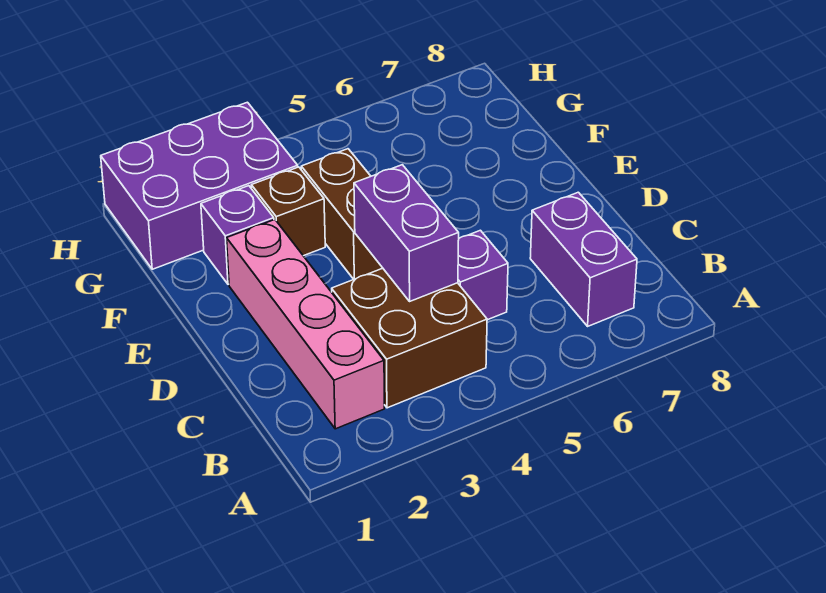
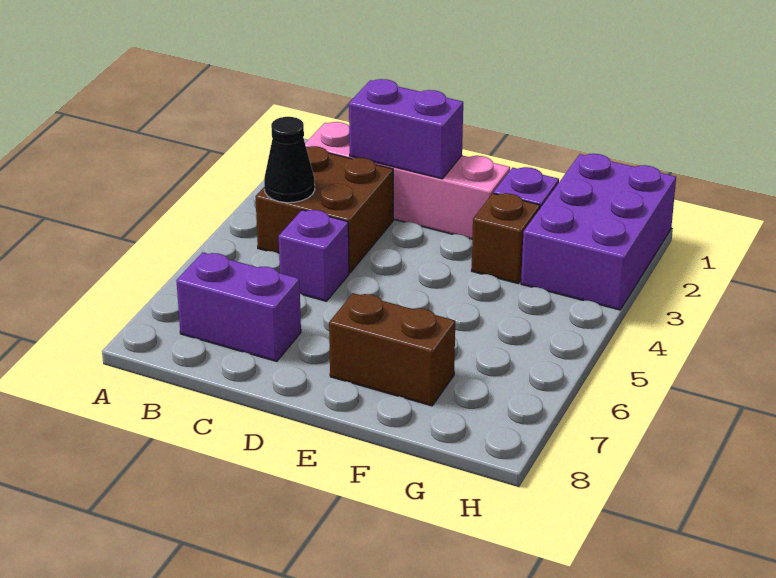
none -> black 1x1 cone [264,117,315,203]
purple 1x2 brick [354,165,459,301] -> purple 1x2 brick moved to [349,79,463,179]
brown 1x2 brick [301,149,382,279] -> brown 1x2 brick moved to [329,293,455,406]

